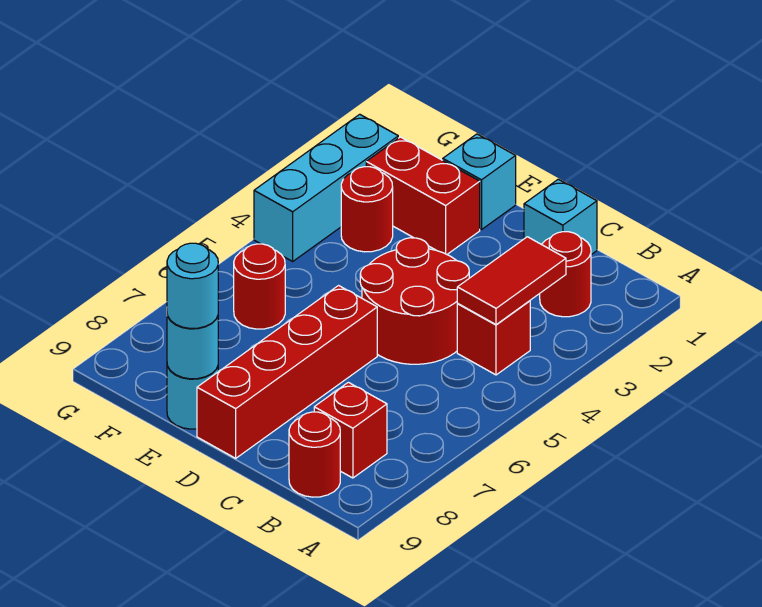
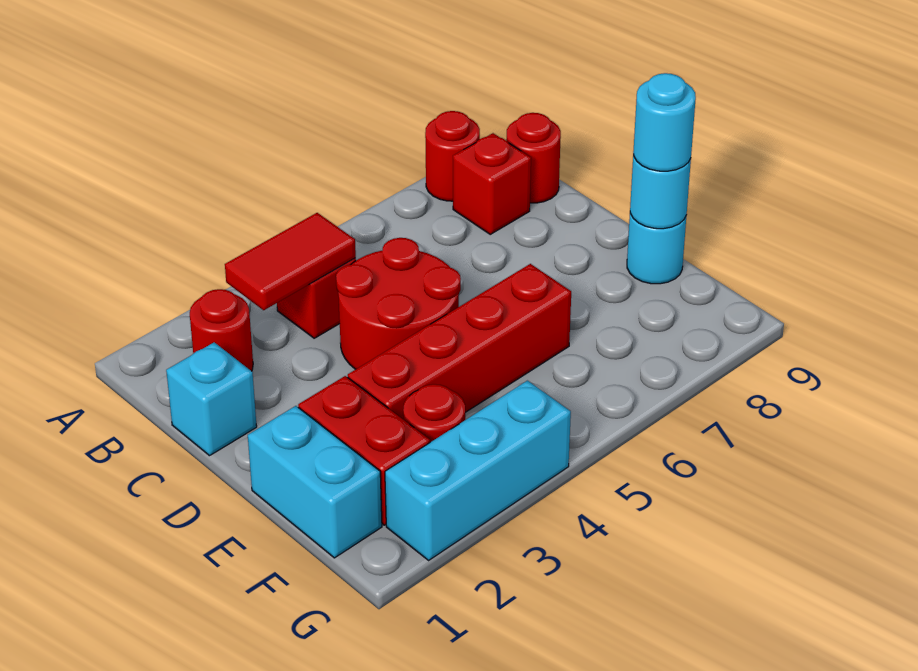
red 1x4 brick [197,286,377,458] -> red 1x4 brick moved to [348,264,571,420]
cyan 1x1 brick [443,134,516,230] -> cyan 1x2 brick [248,406,382,558]
red 1x1 round brick [234,244,285,329] -> red 1x1 round brick moved to [425,111,480,201]

